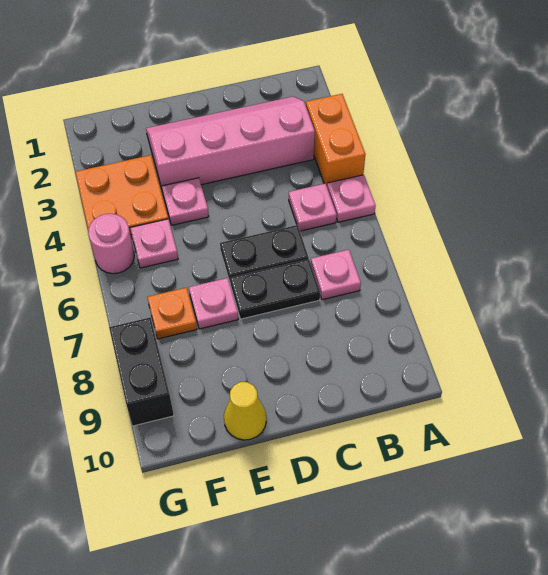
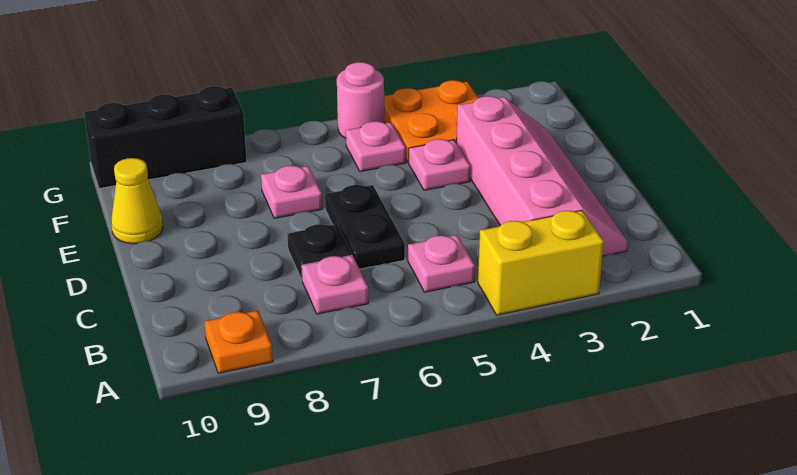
orange 1x2 brick [306,94,366,185] -> yellow 1x2 brick [478,211,604,315]
pink 1x1 plate [327,175,376,222] -> none
black 1x2 plate [230,259,320,319] -> black 1x1 plate [287,224,352,280]
orange 1x1 plate [147,288,197,339] -> orange 1x1 plate moved to [204,311,273,373]
black 1x2 brick [109,317,174,426] -> black 1x3 brick [84,86,247,189]

